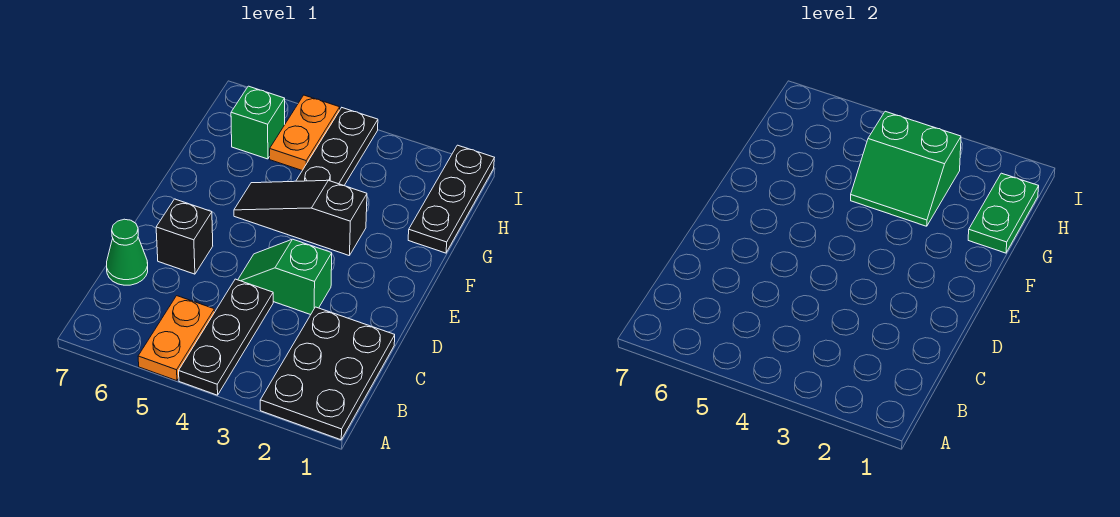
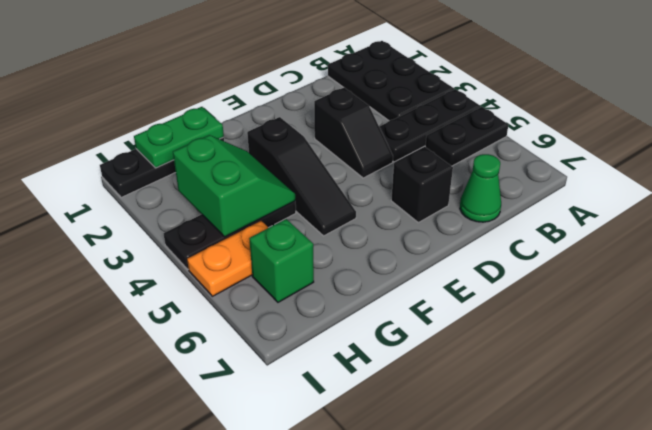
black 2x3 plate [260,307,395,440] -> black 2x3 plate turned to [328,41,454,121]
orange 1x2 plate [138,296,215,381] -> black 1x2 plate [425,107,508,166]
green 1x2 slope [238,239,332,315] -> black 1x2 slope [314,88,393,178]

